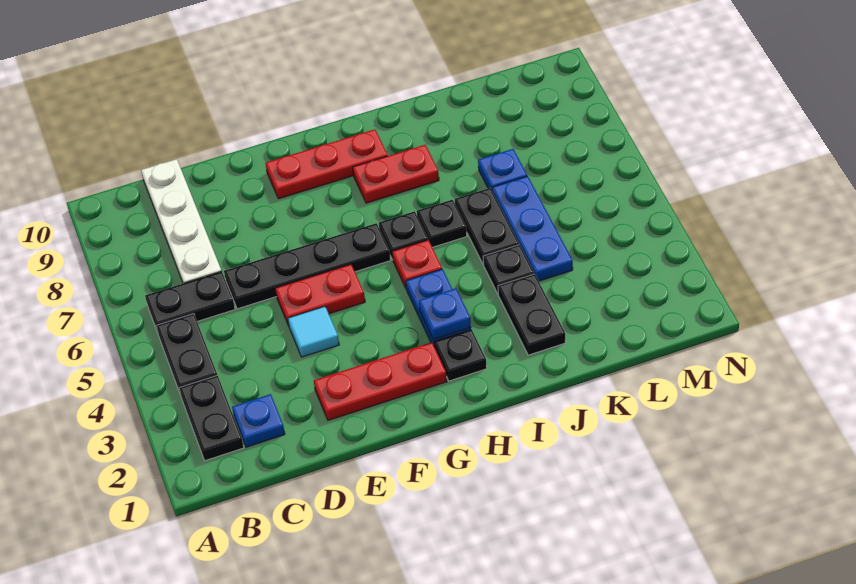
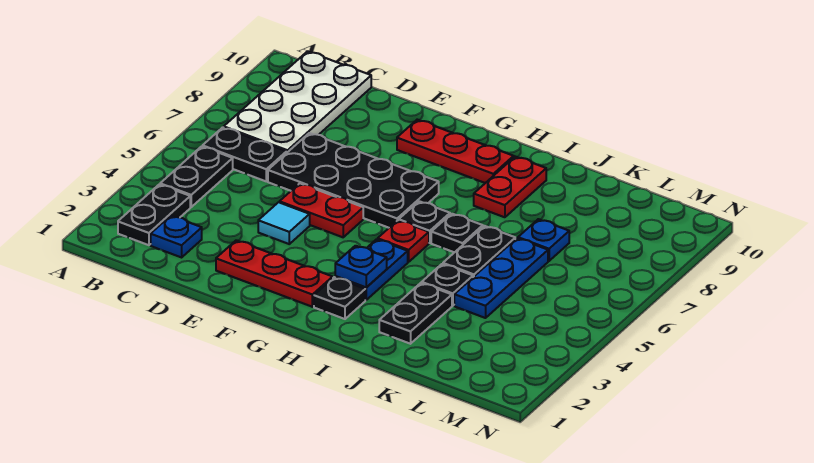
white 1x4 plate [141,159,222,283] -> white 2x4 plate [224,51,371,152]
black 1x4 plate [224,223,390,309] -> black 2x4 plate [268,133,439,228]
red 1x2 plate [353,145,439,203] -> red 1x2 plate turned to [474,157,546,217]

